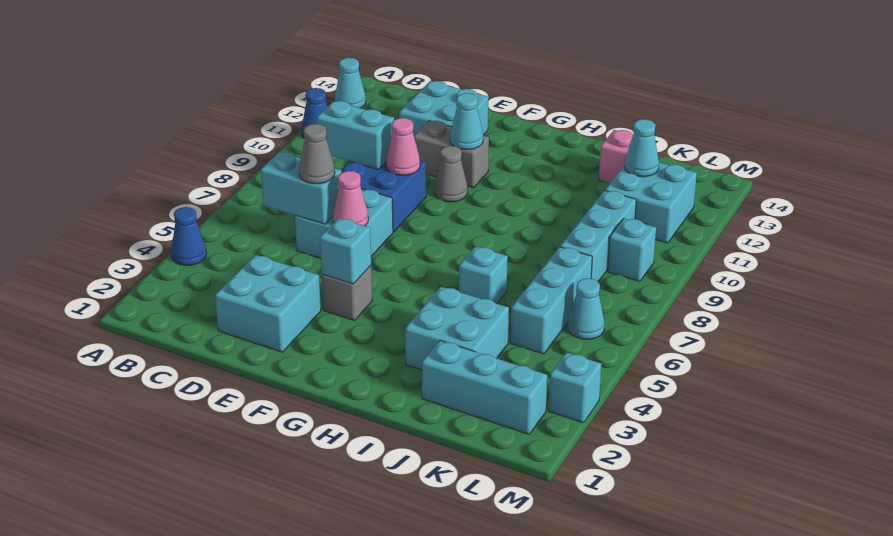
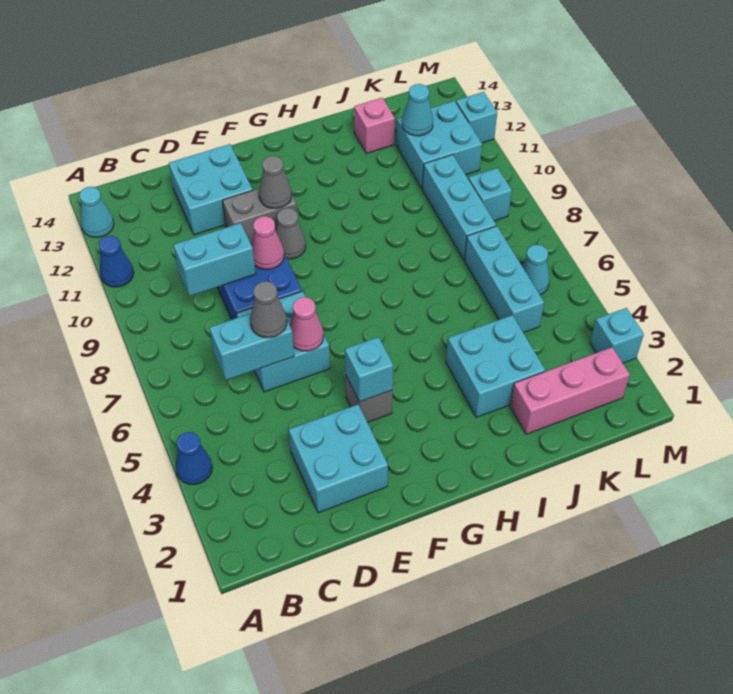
cyan 1x1 cone [450,93,483,149] -> grey 1x1 cone [259,156,292,209]
cyan 1x1 brick [459,246,508,304] -> cyan 1x1 brick moved to [456,92,497,143]
cyan 1x3 brick [422,341,547,434] -> pink 1x3 brick [510,347,630,434]

